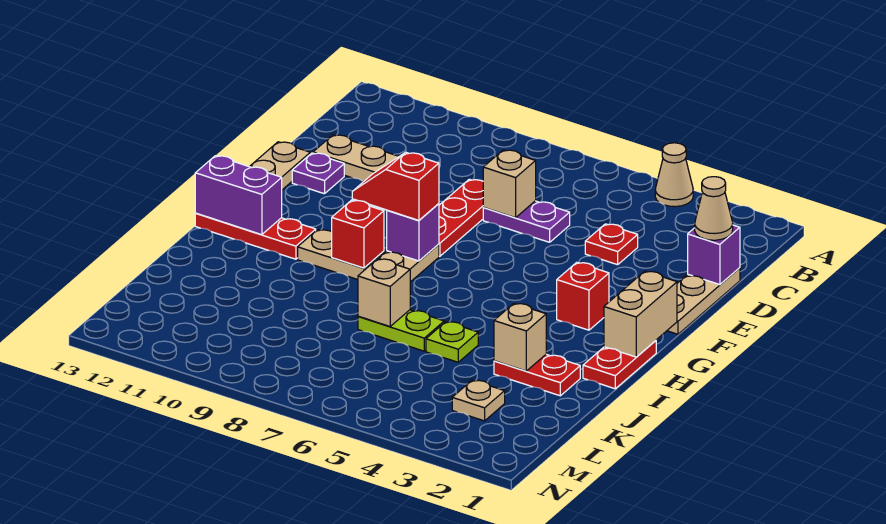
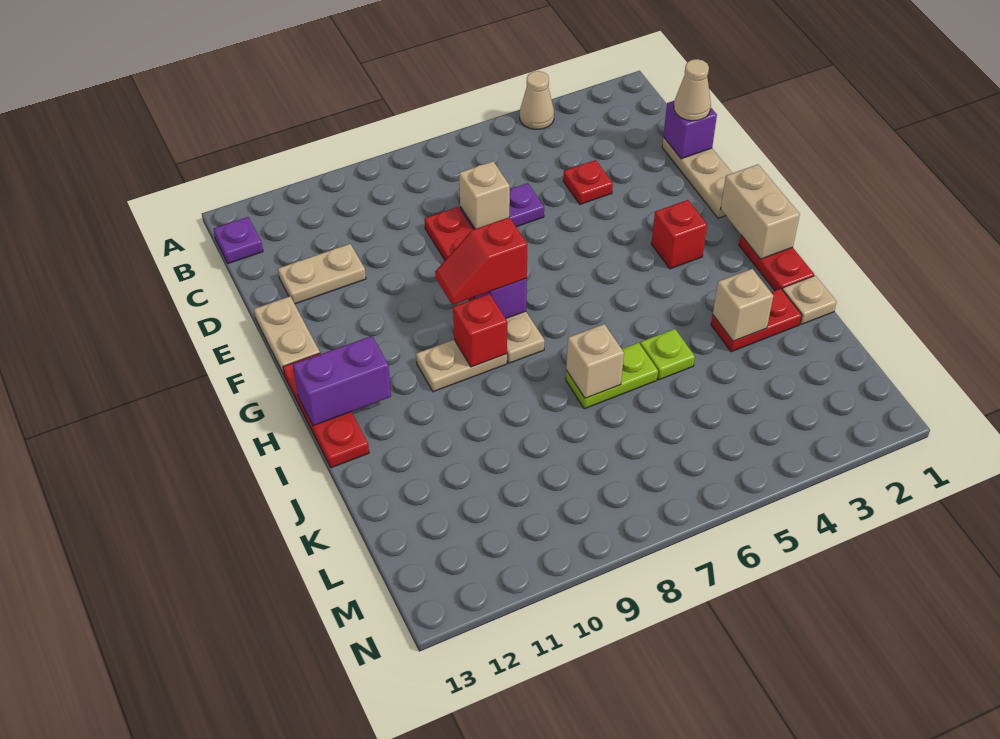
purple 1x1 plate [292,153,344,194] -> purple 1x1 plate moved to [213,217,263,263]
red 1x3 plate [195,213,316,259] -> red 1x3 plate turned to [283,353,369,468]
tan 1x1 plate [452,380,505,421] -> tan 1x1 plate moved to [782,276,836,324]

